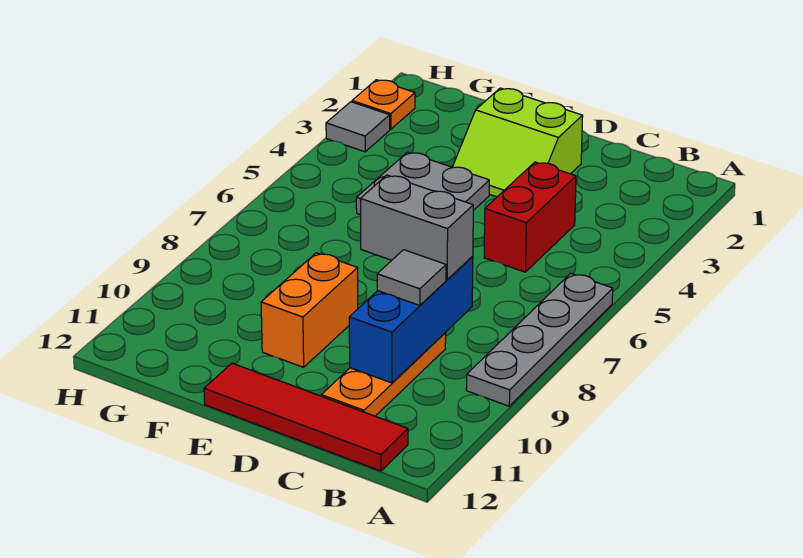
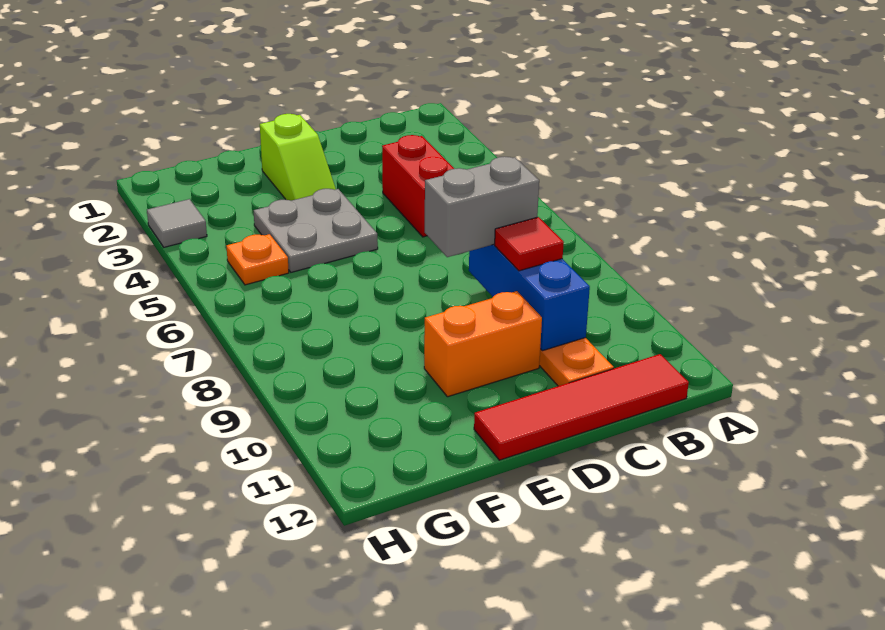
grey 1x4 plate [466,273,613,406] -> none
grey 1x1 tile [377,250,446,305] -> red 1x1 tile [495,217,564,271]
lime 2x2 slope [453,88,583,197] -> lime 1x2 slope [260,114,336,201]
orange 1x2 brick [261,253,358,367] -> orange 1x2 brick turned to [424,291,542,397]
orange 1x1 plate [352,80,415,129] -> orange 1x1 plate moved to [226,234,289,285]

